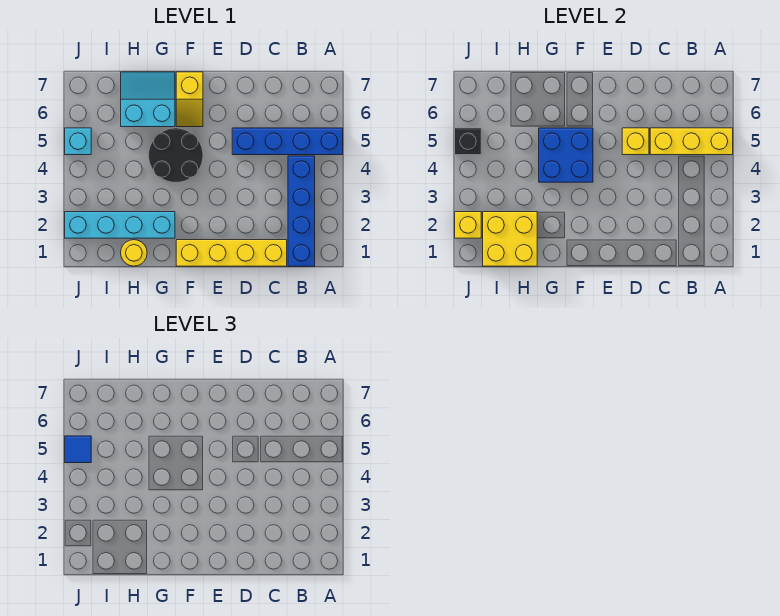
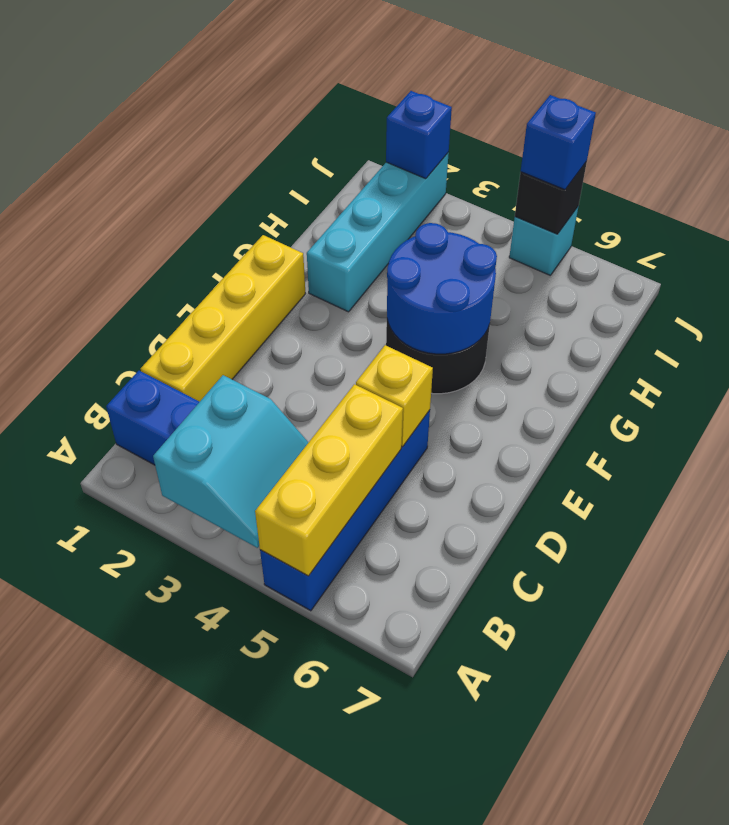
blue 2x2 brick [539,128,593,182] -> blue 2x2 round brick [387,223,497,354]
yellow 1x2 slope [176,72,203,127] -> none
cyan 2x2 slope [121,72,175,127] -> cyan 2x2 slope moved to [153,375,309,548]
yellow 1x1 round brick [121,240,147,266] -> none
yellow 2x2 brick [483,212,537,266] -> none
yellow 1x1 brick [455,212,481,238] -> blue 1x1 brick [386,91,452,179]
blue 1x1 tile [65,436,91,463] -> blue 1x1 brick [521,95,596,190]

